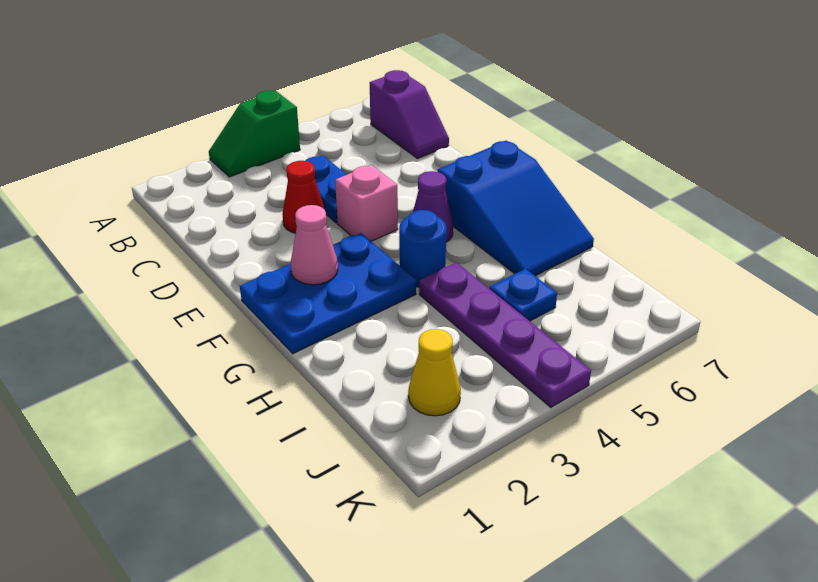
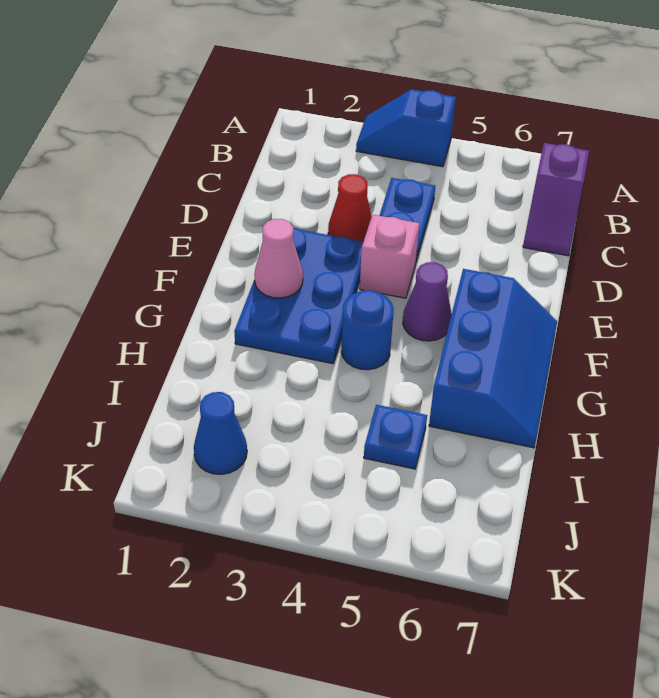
green 1x2 slope [209,91,300,177] -> blue 1x2 slope [356,89,456,167]
blue 2x3 plate [240,233,416,354] -> blue 2x3 plate turned to [234,228,363,364]
blue 2x3 slope [438,141,594,276] -> blue 2x3 slope turned to [429,269,557,448]
purple 1x4 plate [419,263,591,408] -> none
yellow 1x1 cone [408,329,461,416] -> blue 1x1 cone [194,392,247,474]

